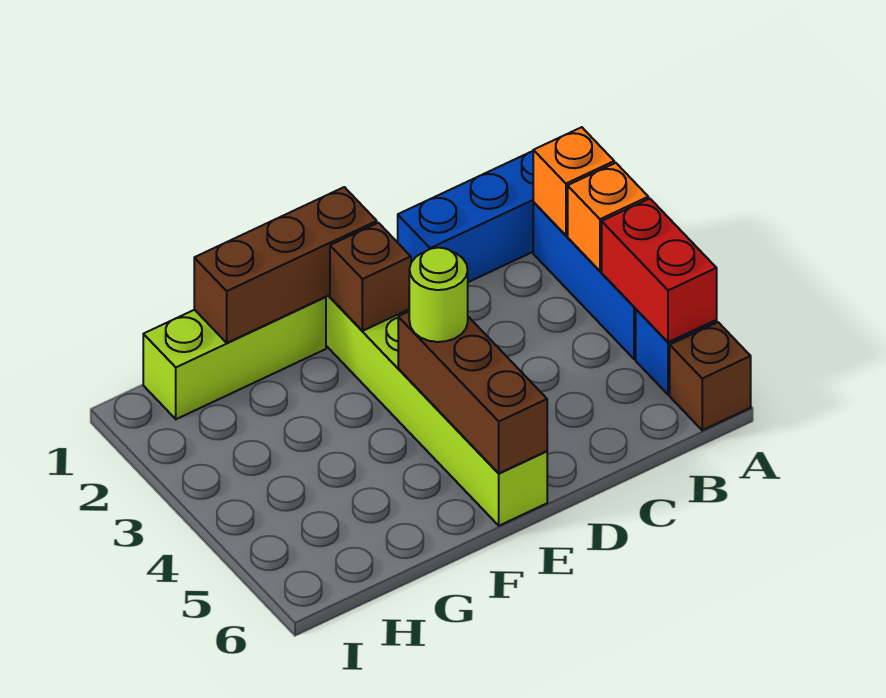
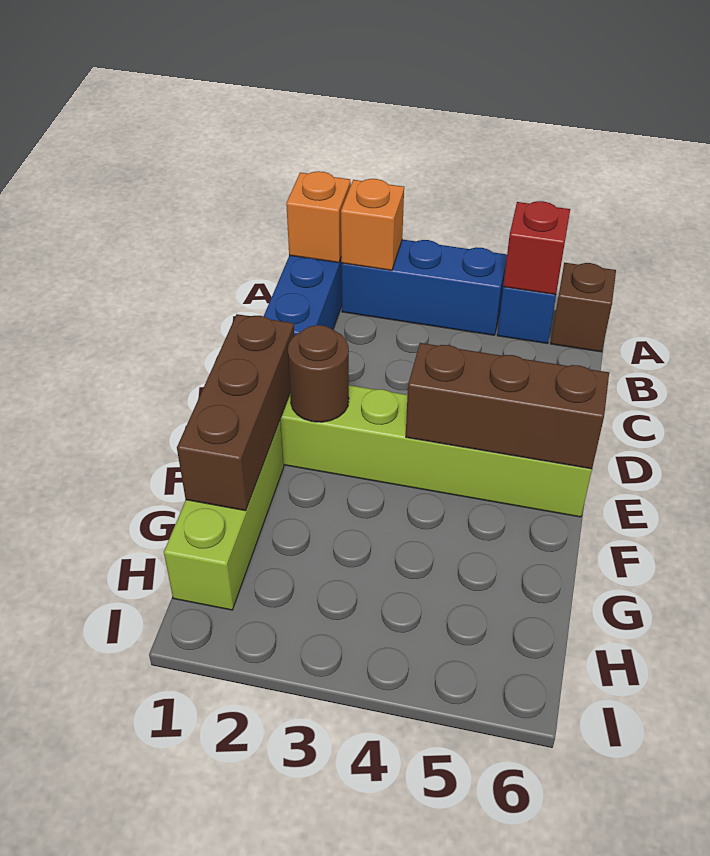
orange 1x1 brick [568,163,648,271] -> orange 1x1 brick moved to [286,171,351,263]
red 1x2 brick [602,199,717,342] -> red 1x1 brick [503,201,570,295]
brown 1x1 brick [330,223,411,331] -> brown 1x1 round brick [288,325,349,422]
lime 1x1 round brick [409,248,468,342] -> none

